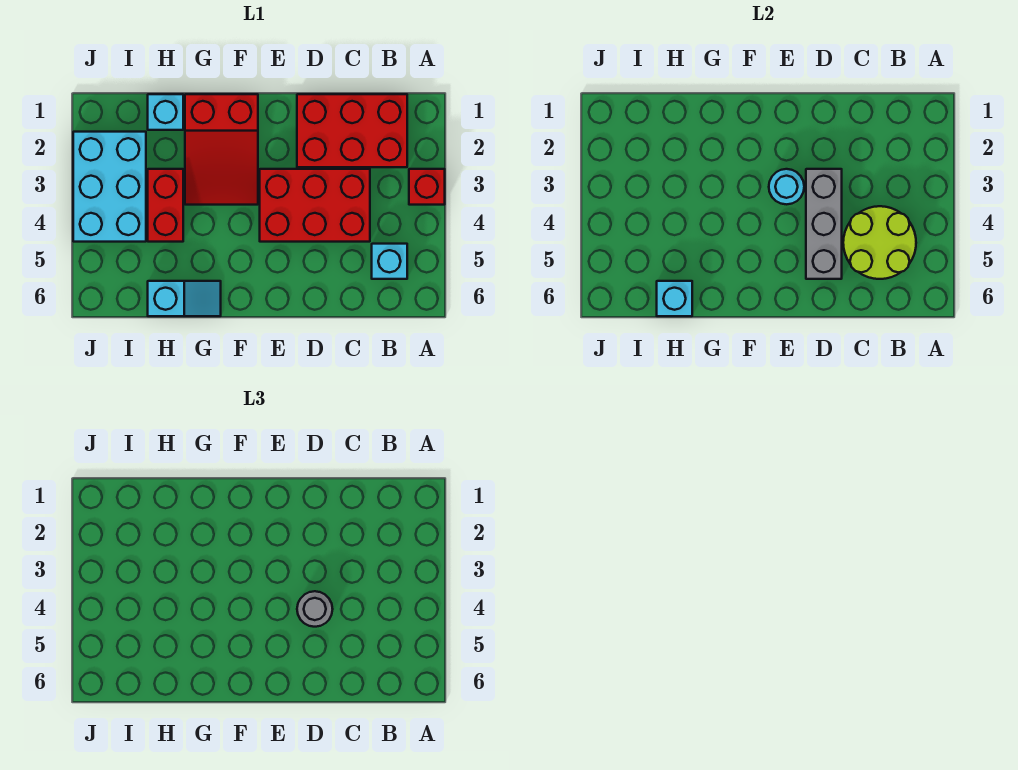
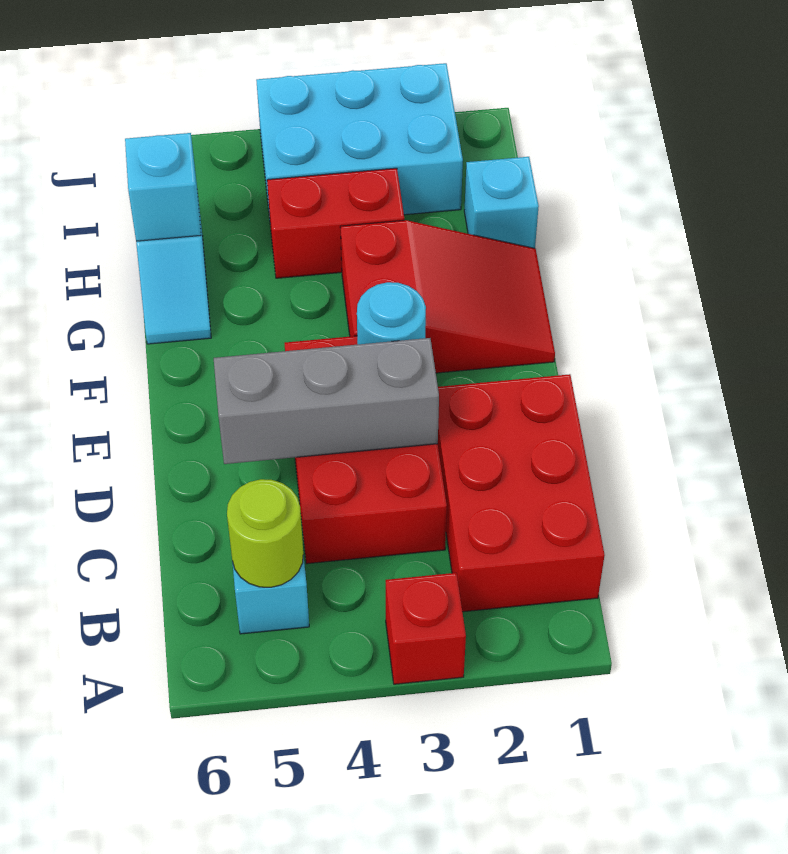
lime 2x2 round brick [843,206,916,279] -> lime 1x1 round brick [227,479,303,587]
grey 1x1 round brick [297,591,333,627] -> none
red 2x3 slope [185,94,258,205] -> red 2x3 slope turned to [340,220,555,373]

